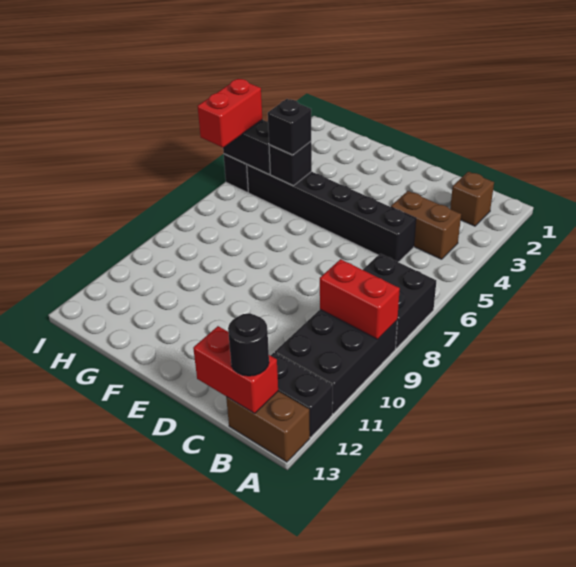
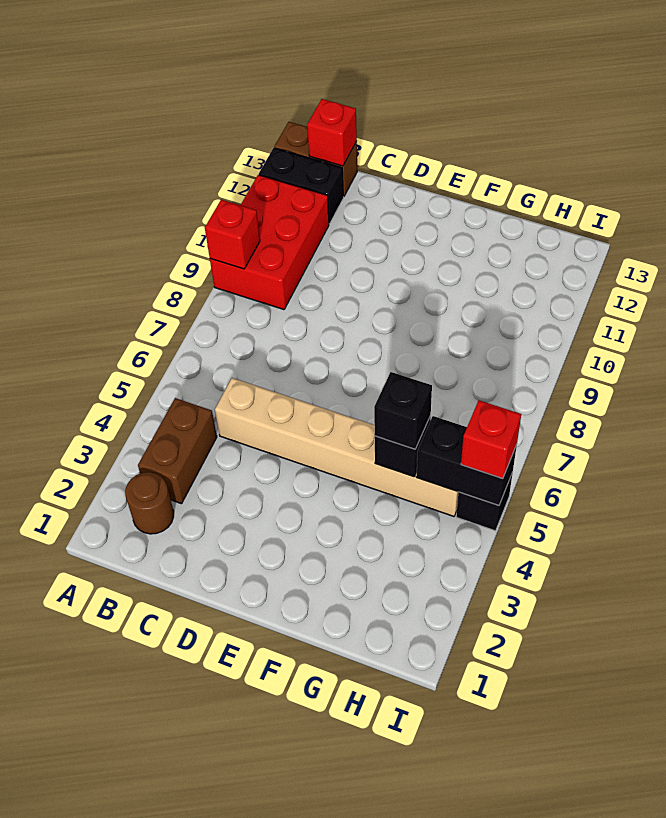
black 2x2 brick [363,254,436,348] -> none
black 2x3 brick [275,310,397,414] -> red 2x3 brick [210,175,329,310]
red 1x2 brick [320,259,400,339] -> red 1x1 brick [205,200,260,269]
brown 1x1 brick [450,172,494,226] -> brown 1x1 round brick [125,472,174,534]
brown 1x2 brick [391,191,461,259] -> brown 1x2 brick turned to [138,398,217,504]
red 1x2 brick [193,326,278,414] -> red 1x1 brick [307,99,357,166]
black 1x1 round brick [228,313,269,376] -> none
black 1x6 brick [247,165,416,262] -> tan 1x6 brick [215,378,458,516]
red 1x2 brick [198,79,262,148] -> red 1x1 brick [461,400,521,479]

